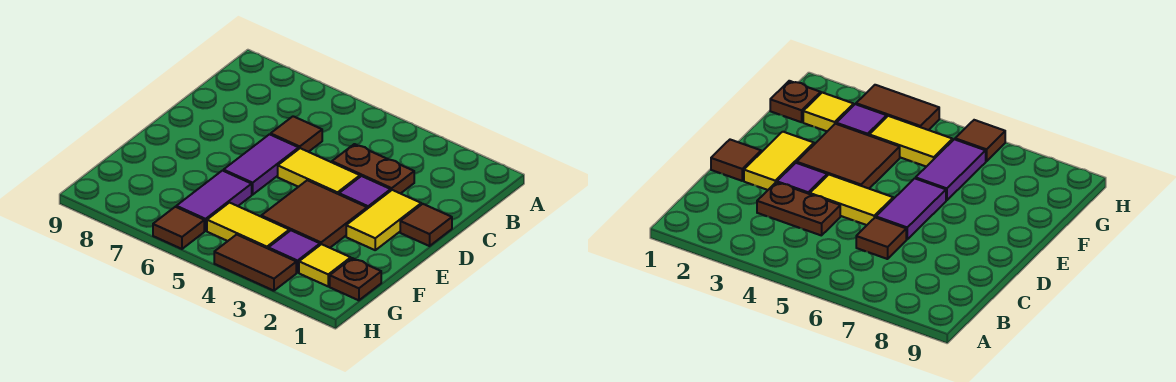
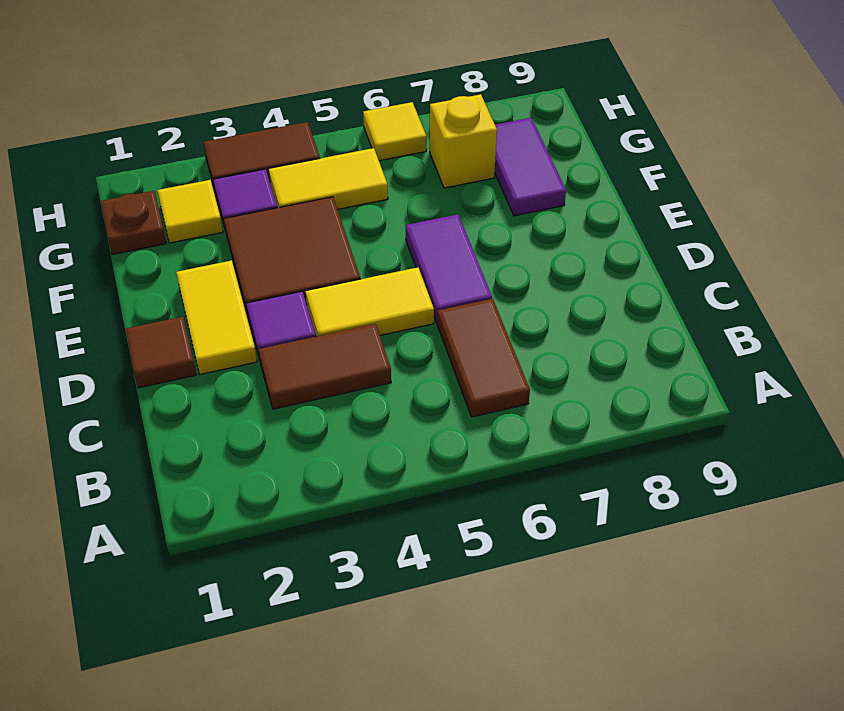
brown 1x2 plate [332,144,414,194] -> brown 1x2 tile [258,324,391,409]
brown 1x1 tile [271,116,322,152] -> brown 1x2 tile [437,299,530,417]
purple 1x2 tile [176,171,252,231] -> purple 1x2 tile moved to [495,118,566,216]
none -> yellow 1x1 brick [430,94,497,188]
brown 1x1 tile [153,207,204,249] -> yellow 1x1 tile [363,102,426,161]

